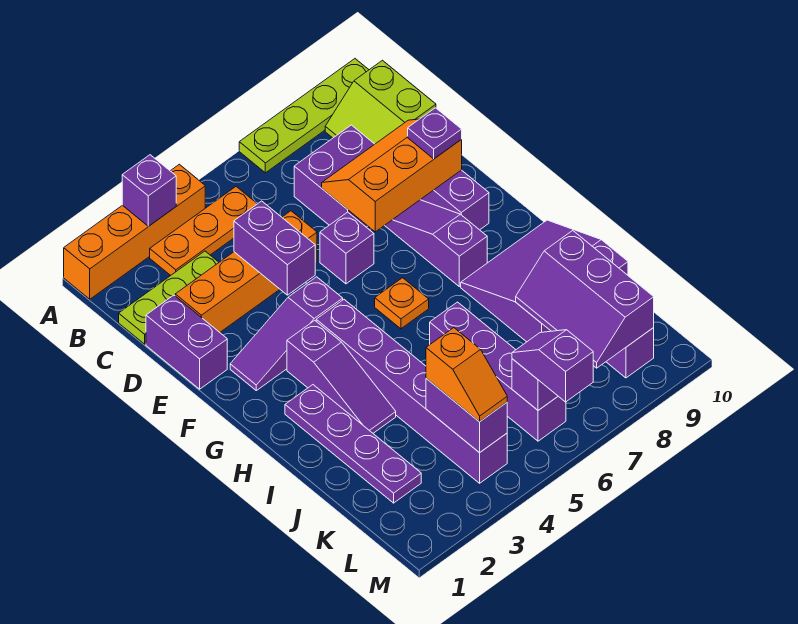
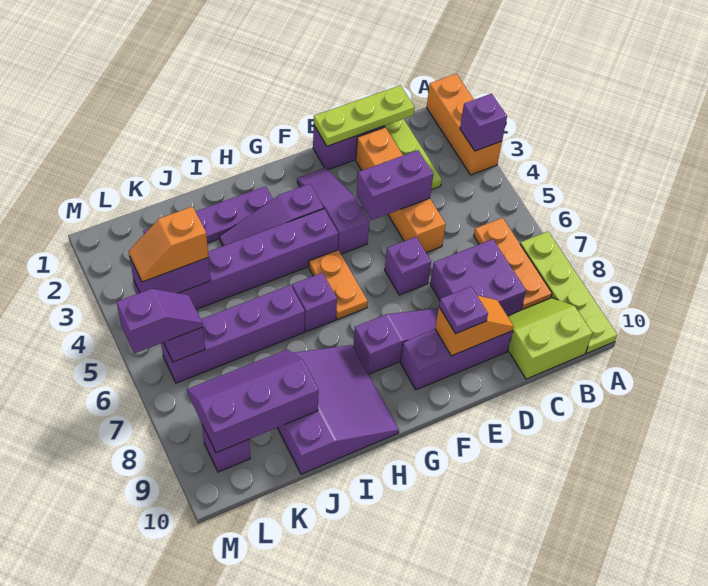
orange 1x4 brick [64,164,205,299] -> orange 1x3 brick [427,74,502,175]
orange 1x3 plate [150,187,257,275] -> orange 1x3 plate moved to [474,218,552,310]
none -> lime 1x3 plate [314,85,415,146]
orange 2x3 slope [322,119,462,232] -> orange 1x2 slope [435,295,514,356]
orange 1x1 plate [375,278,429,329] -> orange 1x2 plate [309,250,368,319]
none -> purple 1x1 brick [292,273,337,332]

